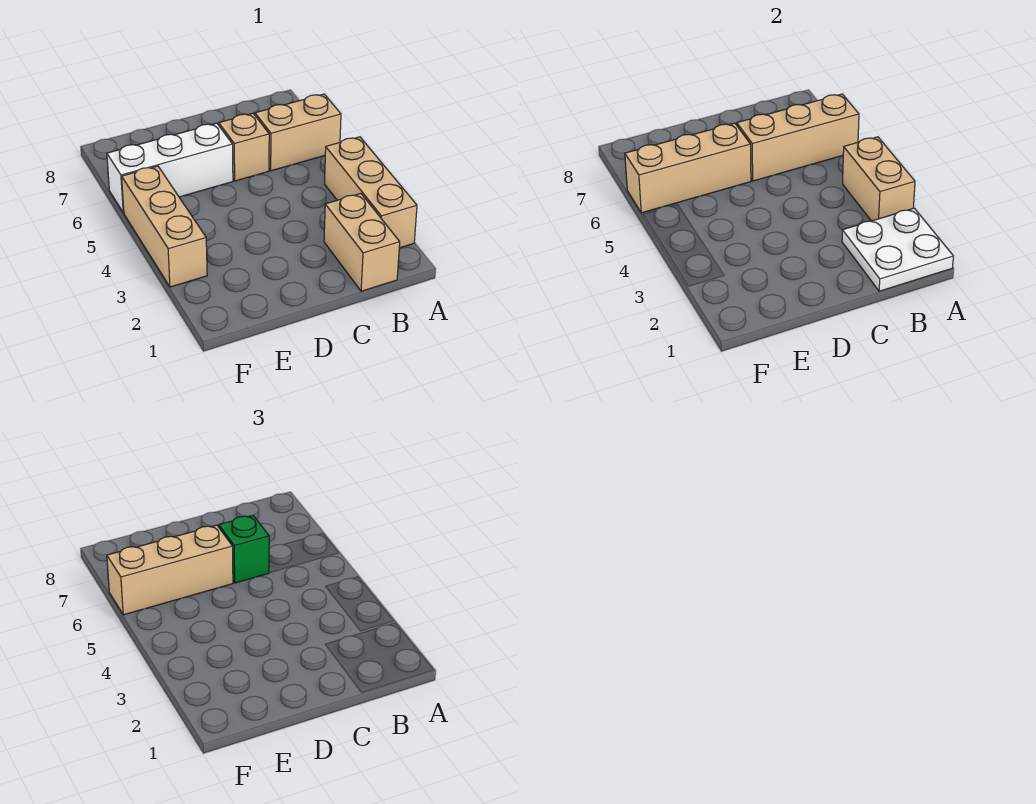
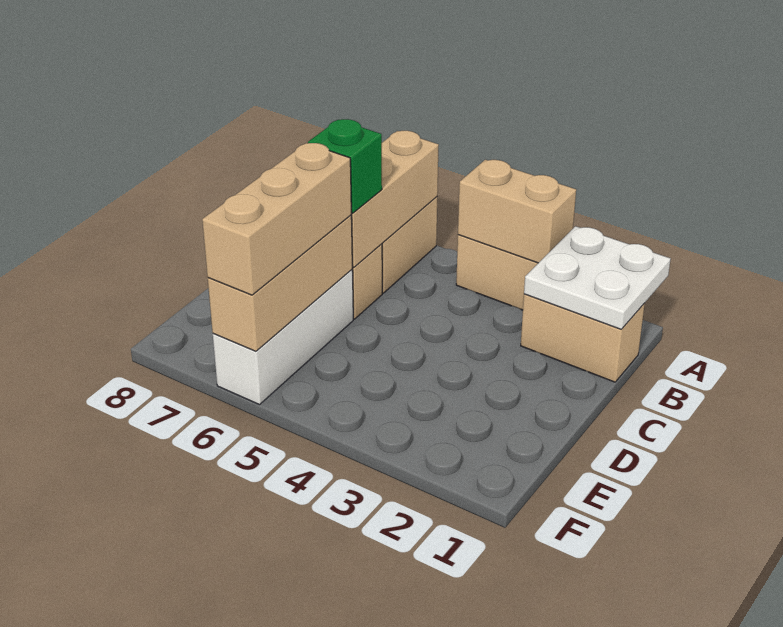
tan 1x3 brick [122,166,207,287] -> none

